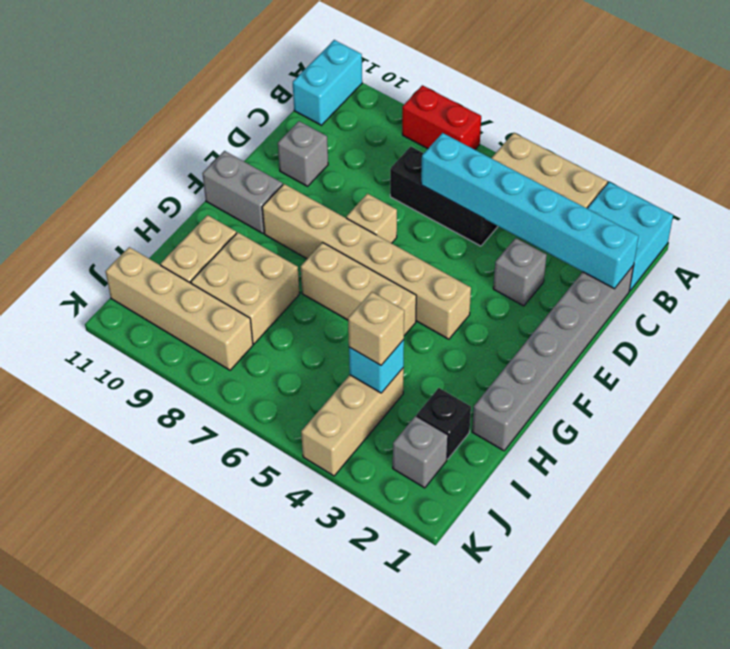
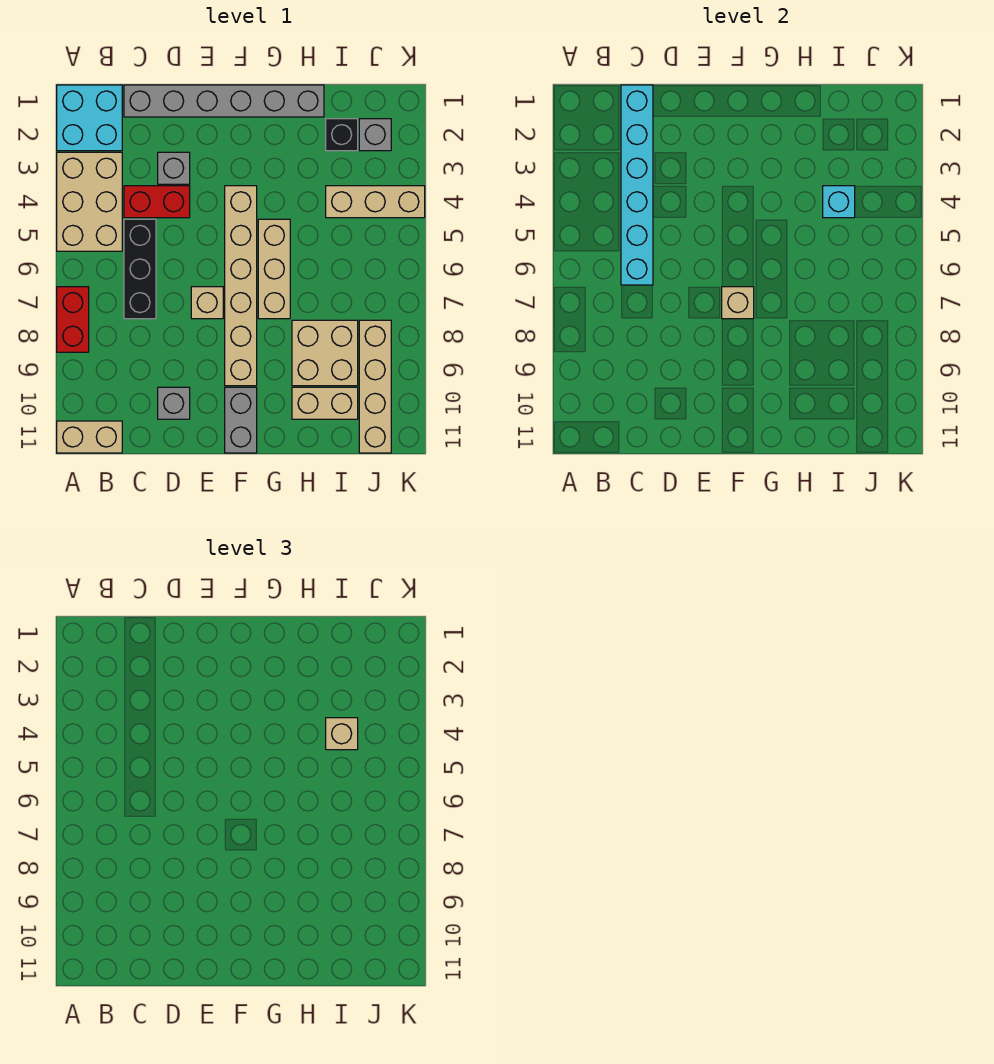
cyan 1x2 brick [293,40,362,125] -> tan 1x2 brick [57,421,122,453]
none -> red 1x2 brick [124,186,190,218]
none -> tan 1x1 brick [722,287,754,319]

